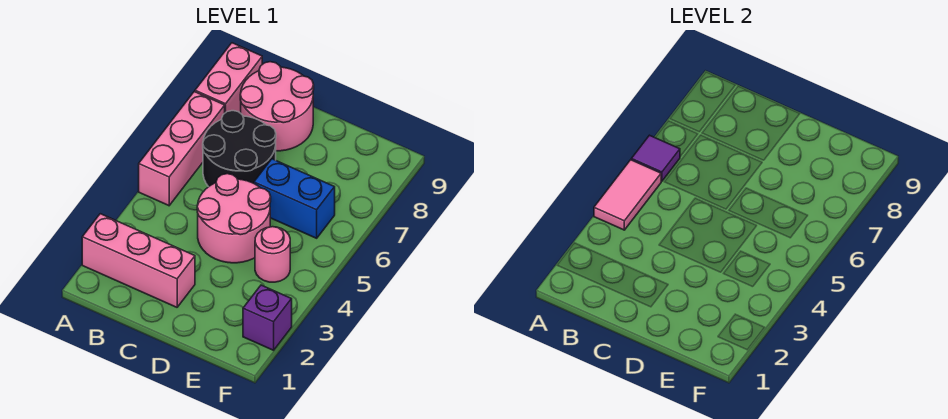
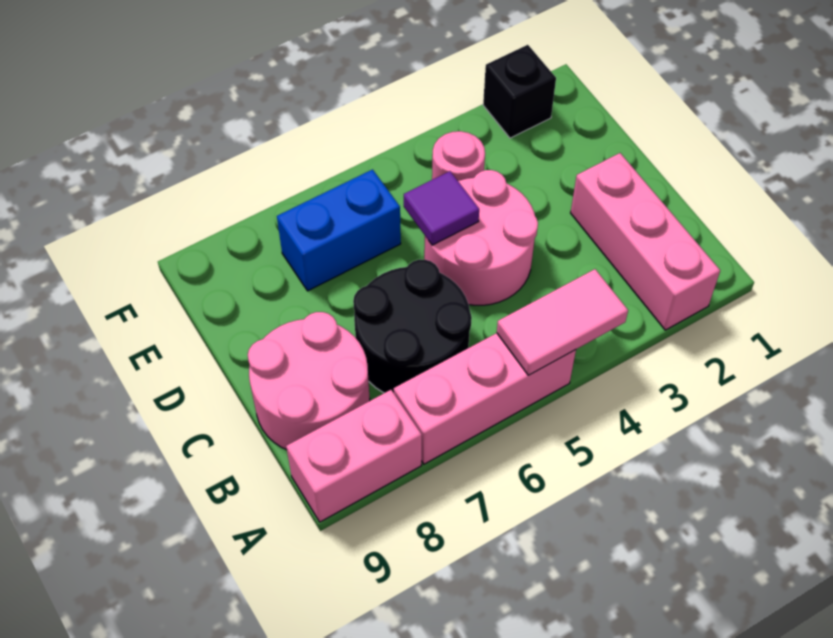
purple 1x1 tile [631,135,680,181] -> purple 1x1 tile moved to [404,171,479,245]
blue 1x2 brick [254,159,335,238] -> blue 1x2 brick turned to [277,170,401,291]
purple 1x1 brick [243,285,292,350] -> black 1x1 brick [483,45,556,138]

